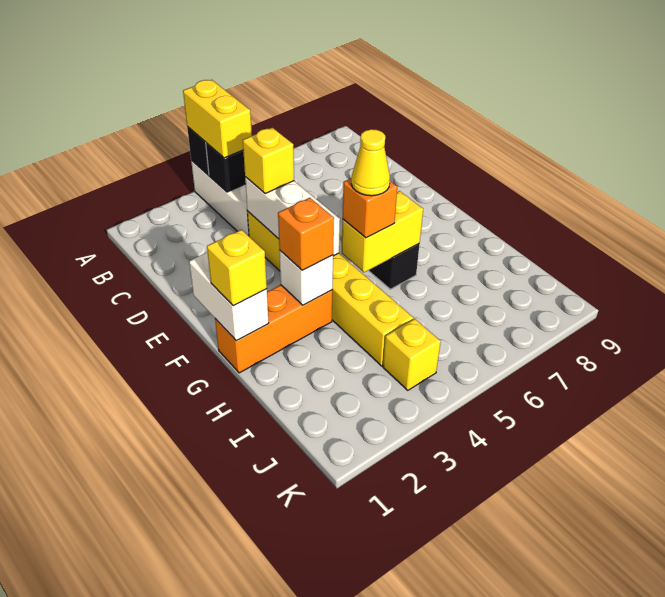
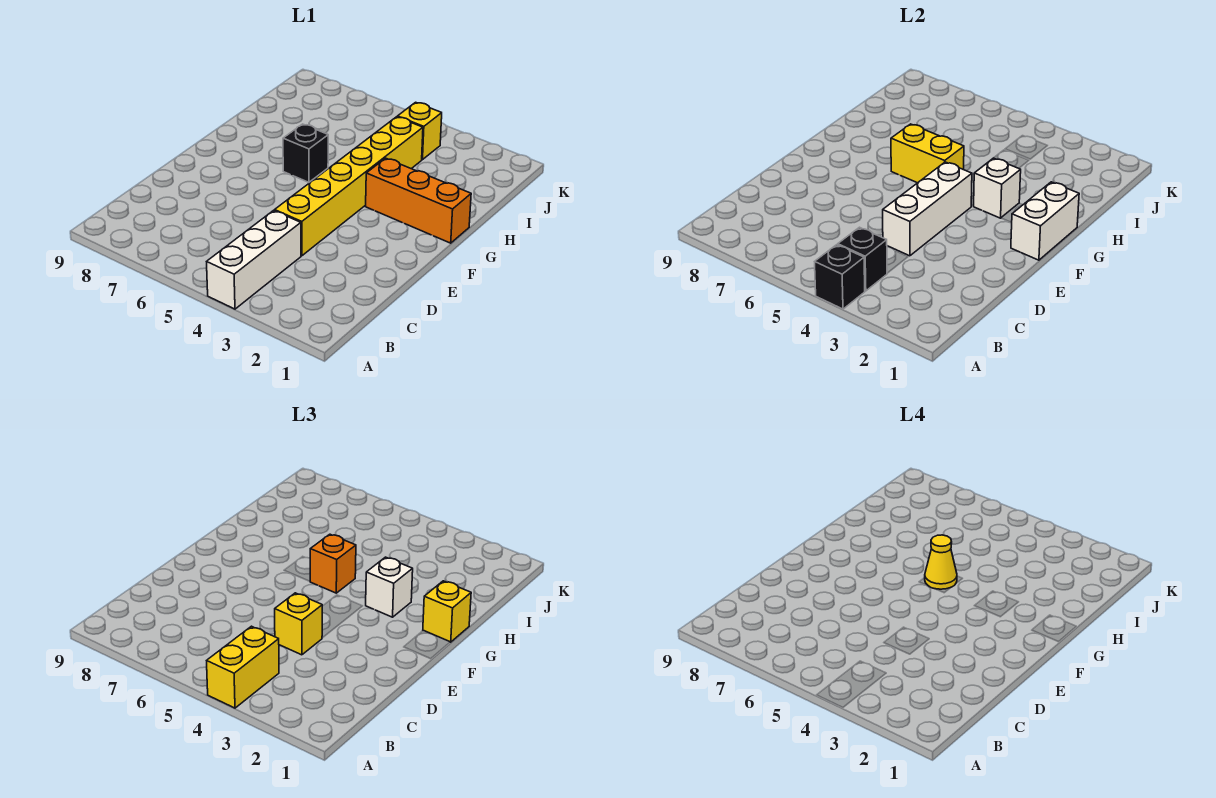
orange 1x1 brick [278,198,334,270] -> white 1x1 brick [366,557,413,617]

